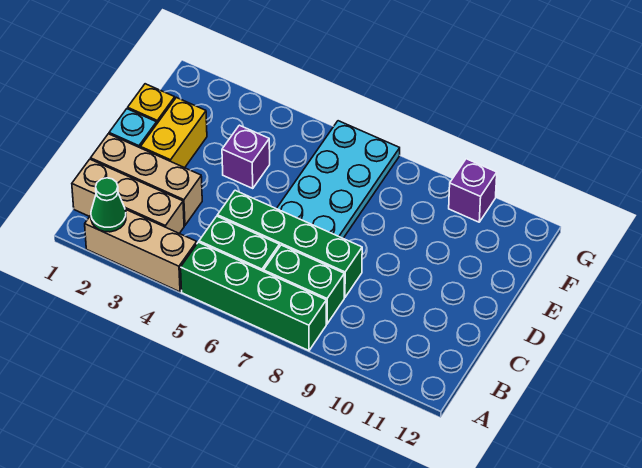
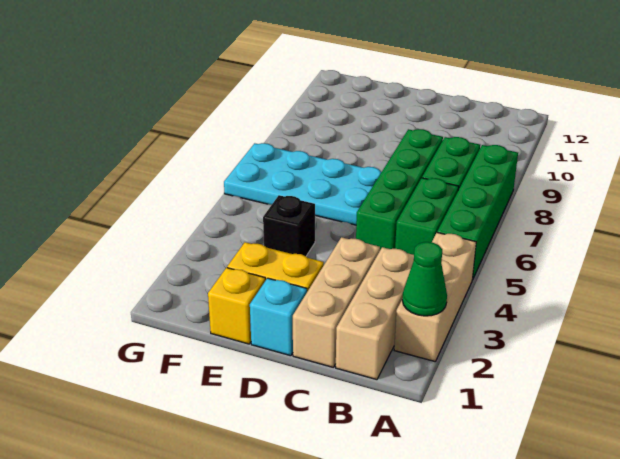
purple 1x1 brick [222,125,270,188] -> black 1x1 brick [263,195,315,256]
purple 1x1 brick [449,159,497,222] -> none

